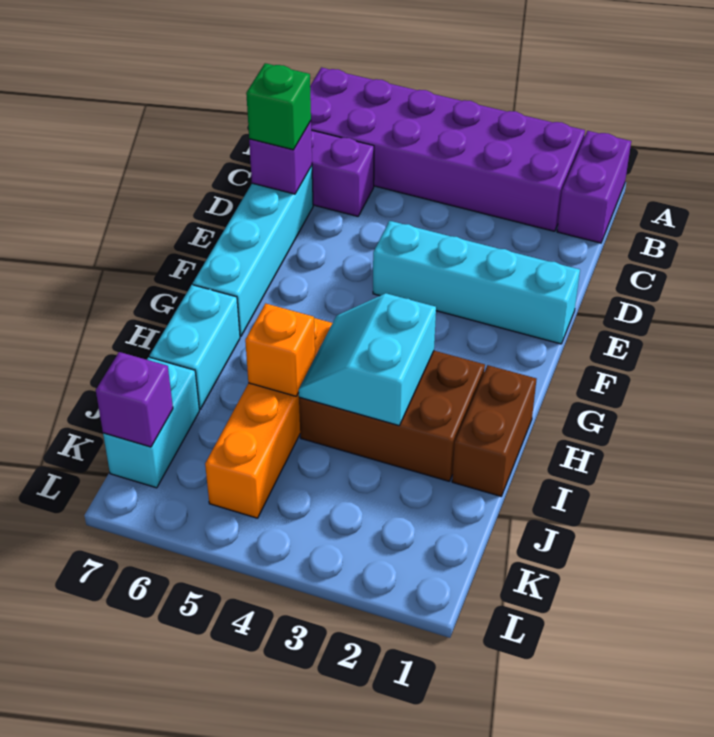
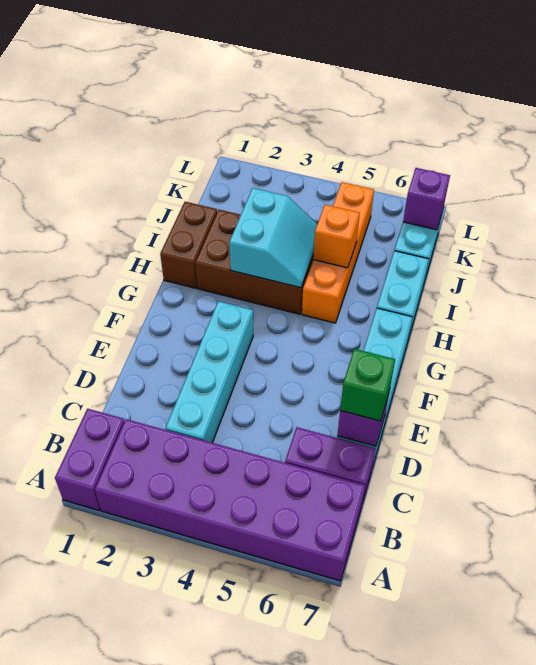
cyan 1x4 brick [373,221,580,344] -> cyan 1x4 brick turned to [165,301,253,443]

